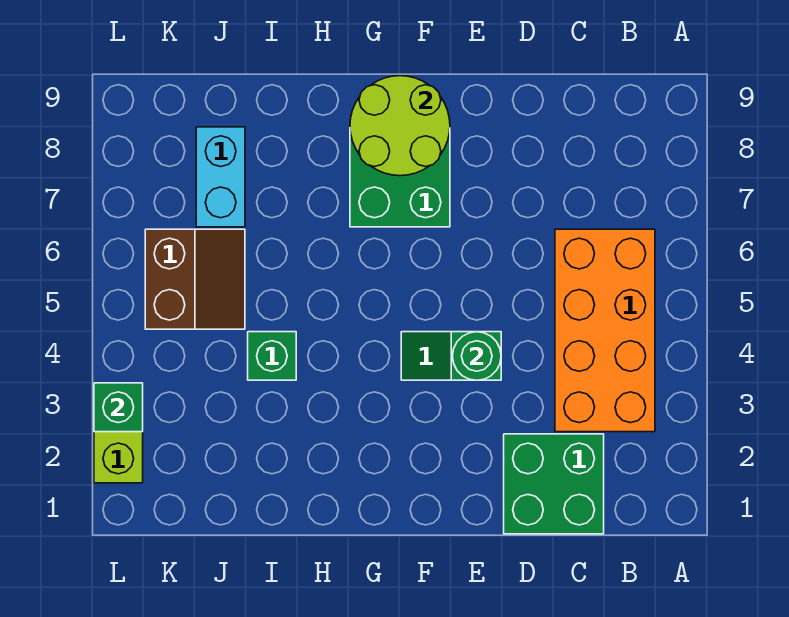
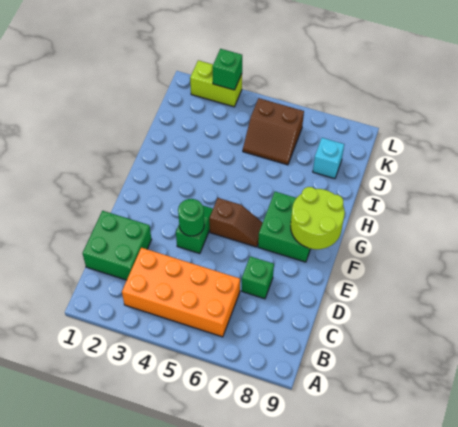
none -> brown 1x2 slope [209,198,263,247]
green 1x1 brick [248,332,296,380] -> green 1x1 brick moved to [242,256,274,299]
cyan 1x2 brick [196,127,245,227] -> cyan 1x1 brick [313,138,344,179]

